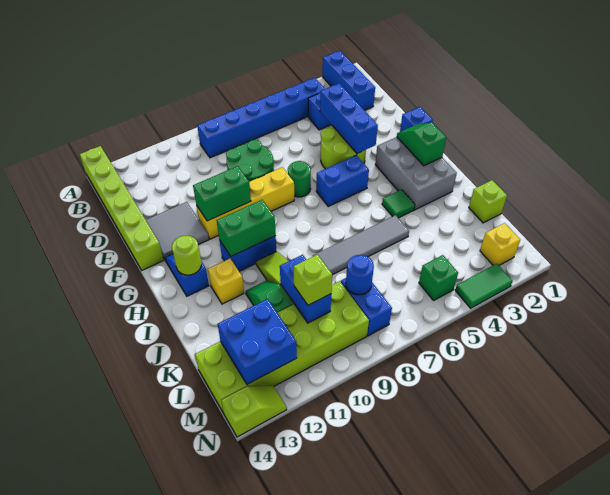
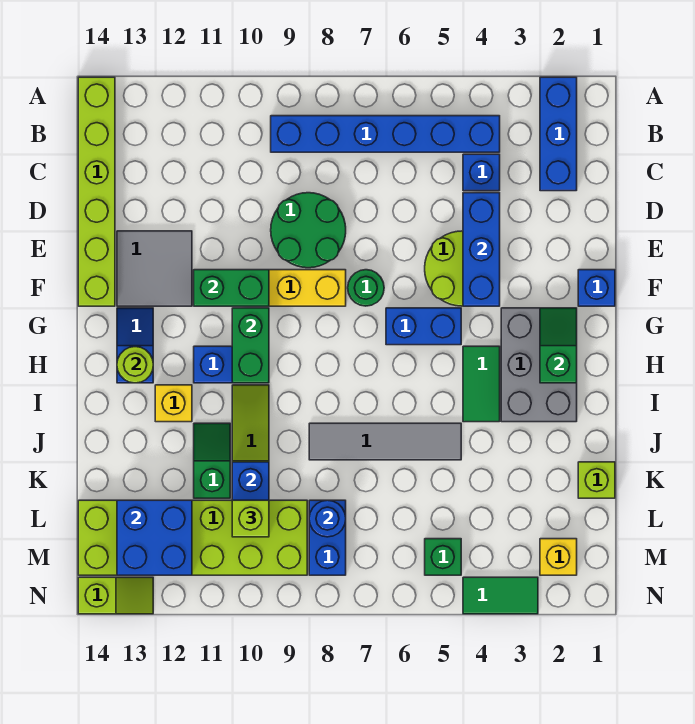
green 1x2 brick [217,200,276,256] -> green 1x2 brick turned to [232,308,269,383]
green 1x1 tile [382,190,415,218] -> green 1x2 tile [463,346,500,422]

